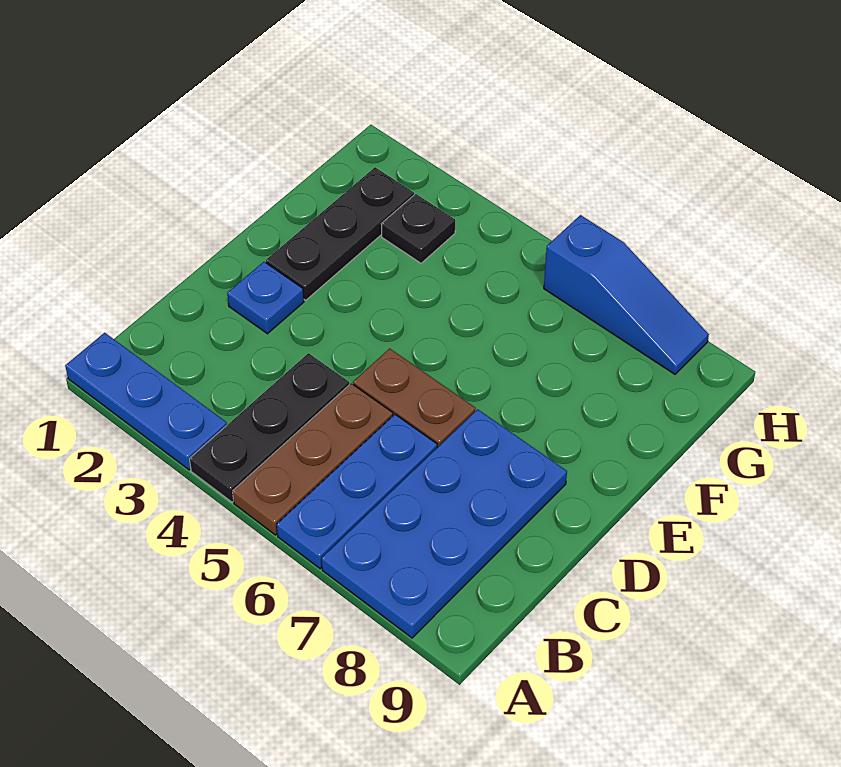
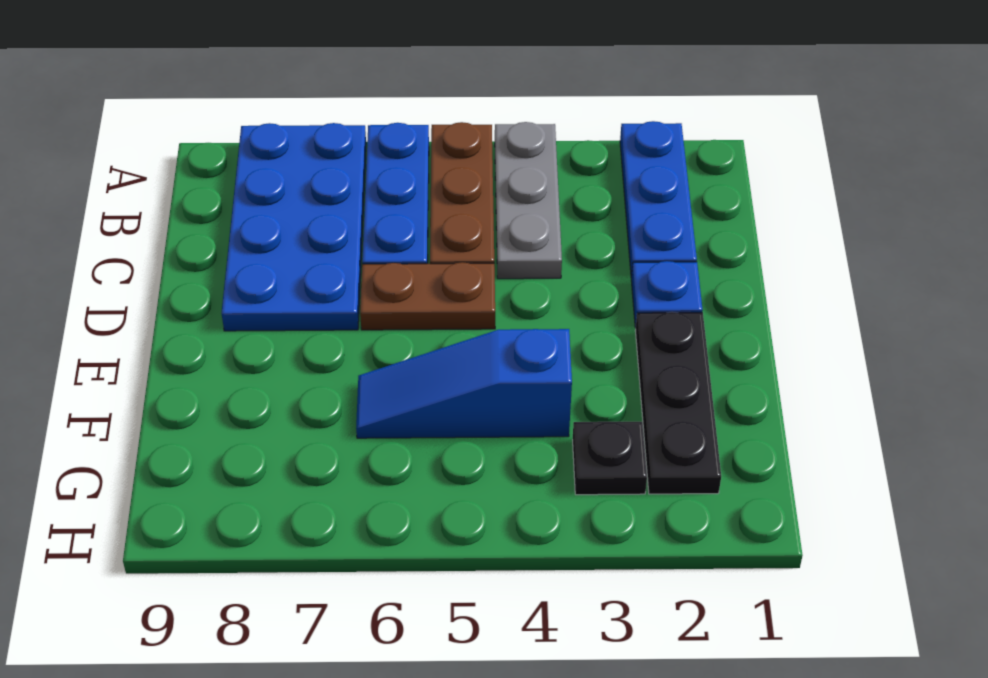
blue 1x3 plate [65,333,227,470] -> blue 1x3 plate turned to [620,121,697,277]
black 1x3 plate [190,353,349,502] -> grey 1x3 plate [495,122,562,279]
blue 1x3 slope [544,215,709,374] -> blue 1x3 slope moved to [356,329,572,438]

